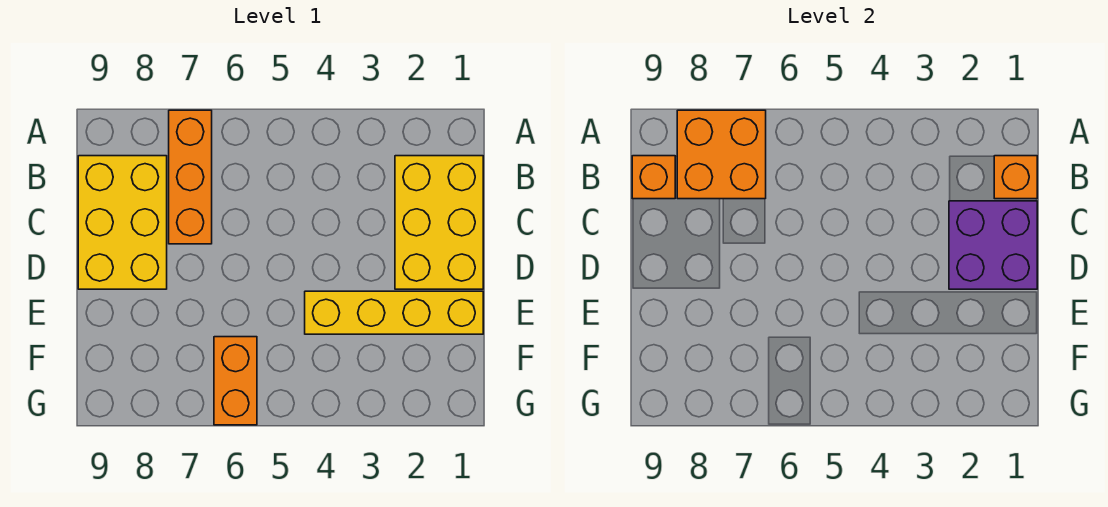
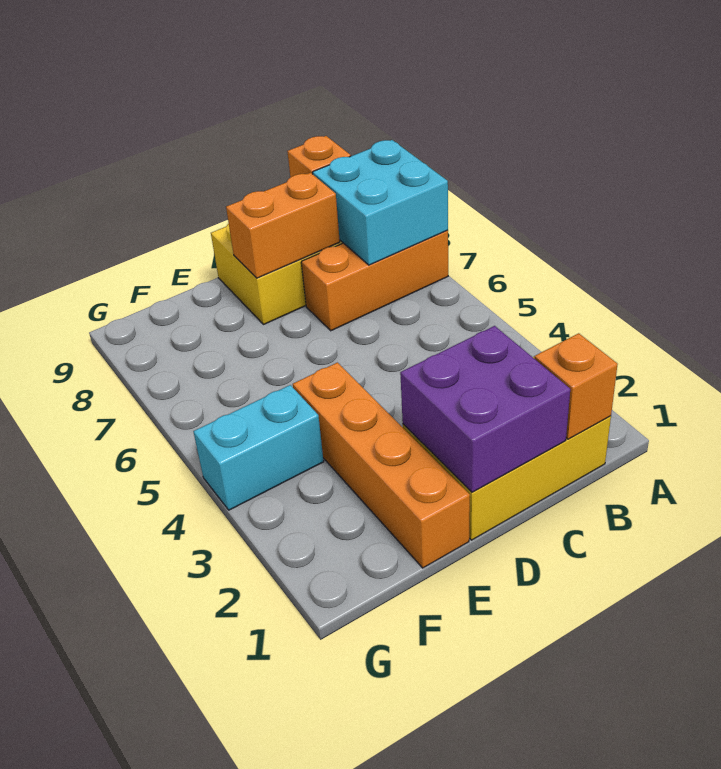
orange 2x2 brick [677,110,766,199] -> cyan 2x2 brick [313,140,448,265]
yellow 1x4 brick [305,291,483,334] -> orange 1x4 brick [293,362,470,568]
none -> cyan 1x2 brick [193,385,324,510]
orange 1x2 brick [214,337,257,425] -> orange 1x2 brick moved to [226,173,340,278]

